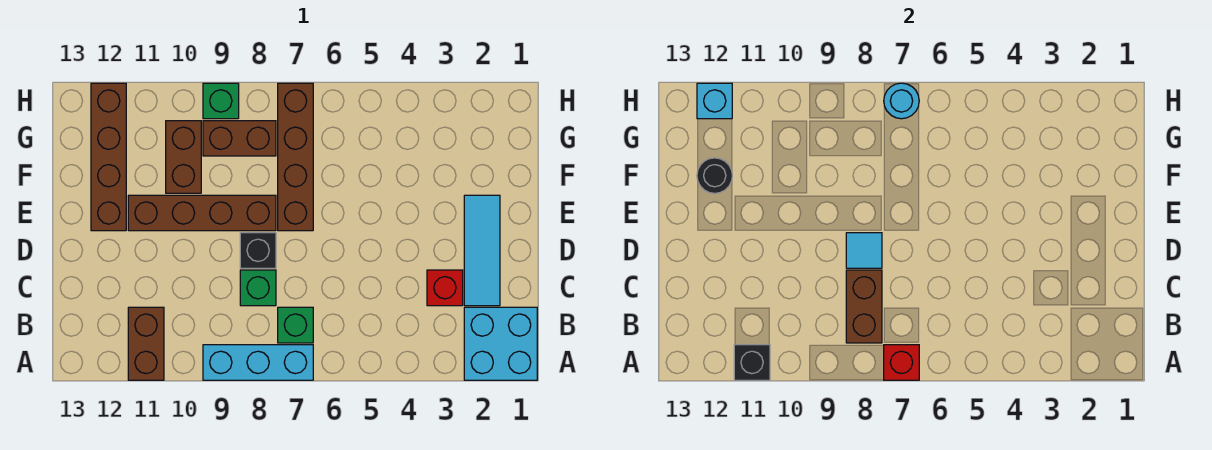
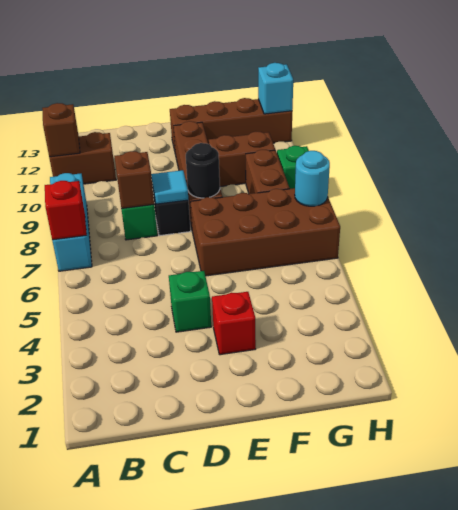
cyan 2x2 brick [464,307,537,380] -> none
black 1x1 brick [734,345,770,380] -> brown 1x1 brick [42,103,80,157]
green 1x1 brick [278,307,313,343] -> green 1x1 brick moved to [169,271,211,332]
brown 1x2 brick [846,270,882,343] -> brown 1x1 brick [114,151,154,209]
cyan 1x3 tile [464,195,500,306] -> none
red 1x1 brick [427,270,463,306] -> red 1x1 brick moved to [212,292,256,355]
brown 1x4 brick [278,83,313,231] -> brown 2x4 brick [190,188,340,276]
black 1x1 round brick [697,158,732,193] -> black 1x1 round brick moved to [186,143,220,198]

